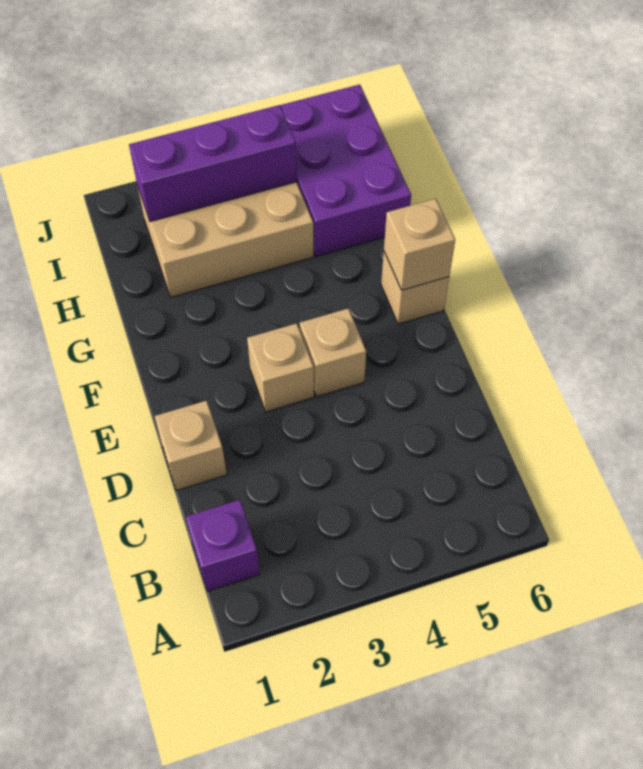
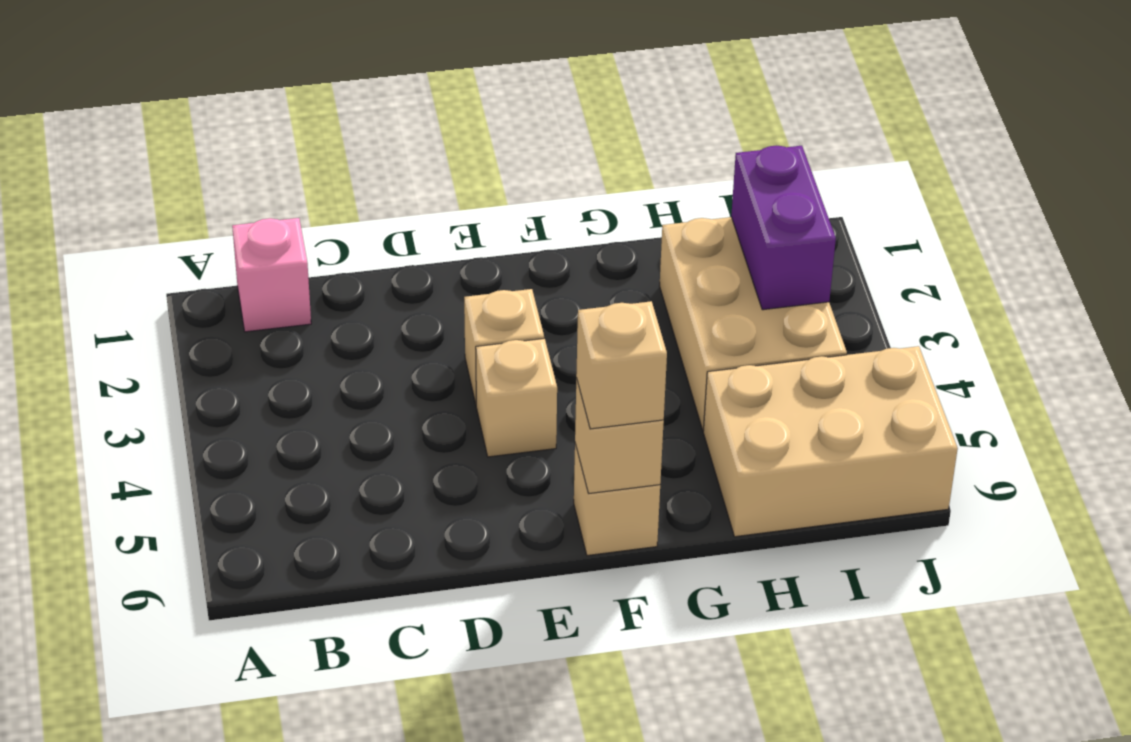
purple 1x1 brick [186,500,260,591] -> pink 1x1 brick [232,218,311,332]
tan 1x1 brick [155,401,227,491] -> tan 1x1 brick moved to [576,301,667,429]
purple 2x3 brick [280,84,411,256] -> tan 2x3 brick [703,346,958,537]
purple 1x3 brick [129,105,297,222] -> purple 1x2 brick [731,146,836,310]

